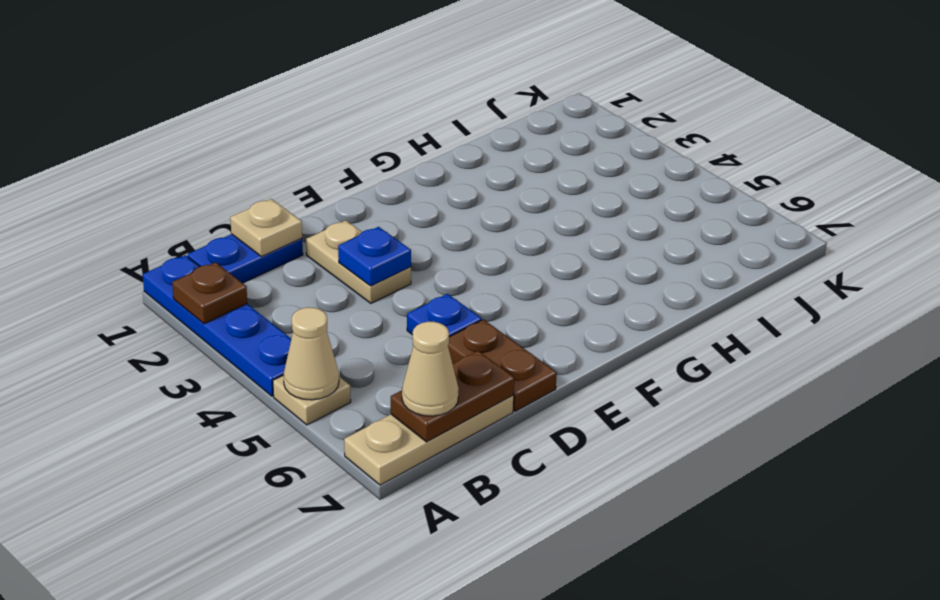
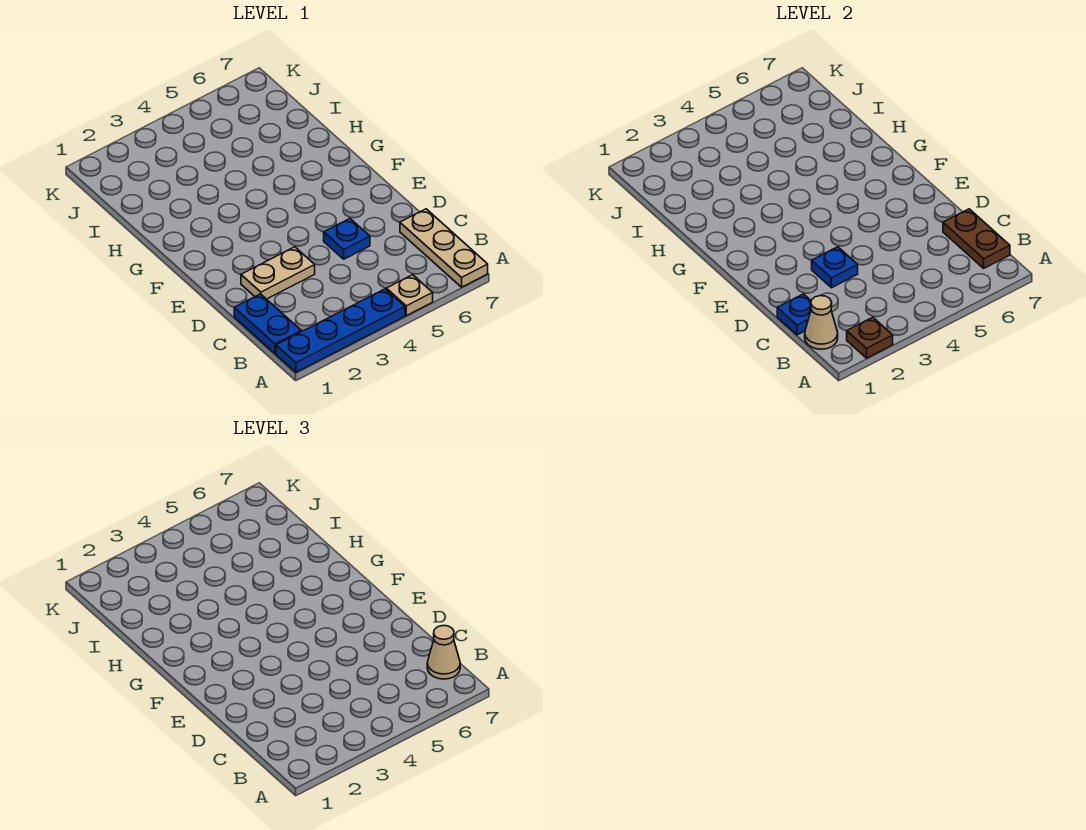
tan 1x1 cone [284,307,339,400] -> tan 1x1 cone moved to [805,296,838,349]
tan 1x1 plate [230,199,302,257] -> blue 1x1 plate [777,294,811,335]
brown 1x2 plate [448,320,557,411] -> none

